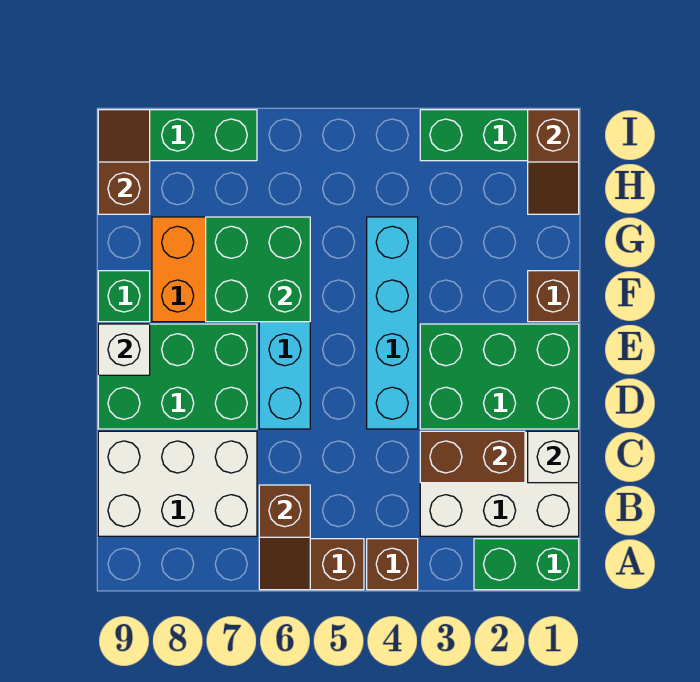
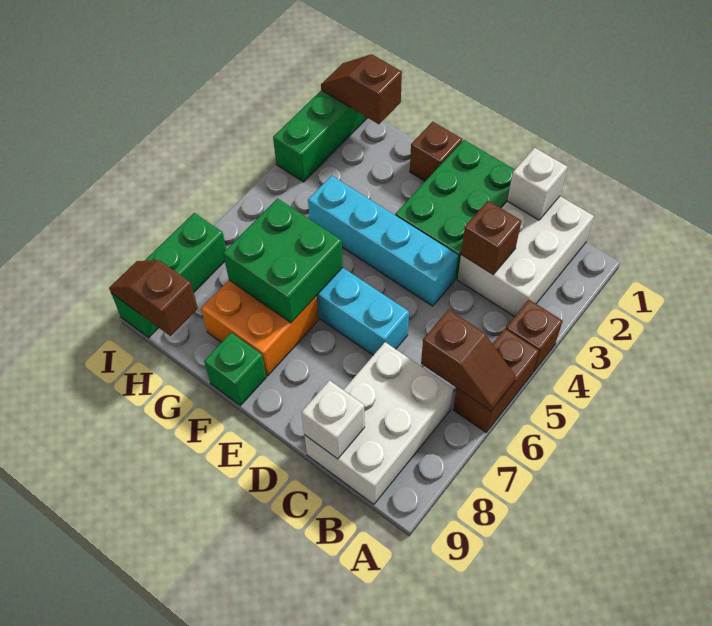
green 1x2 brick [474,539,579,590] -> none
brown 1x2 brick [420,431,525,483] -> brown 1x1 brick [461,201,521,274]
green 2x3 brick [98,324,257,429] -> none
white 1x1 brick [98,324,150,375] -> white 1x1 brick moved to [301,381,365,459]
brown 1x2 slope [528,110,579,214] -> brown 1x2 slope turned to [321,54,402,124]

